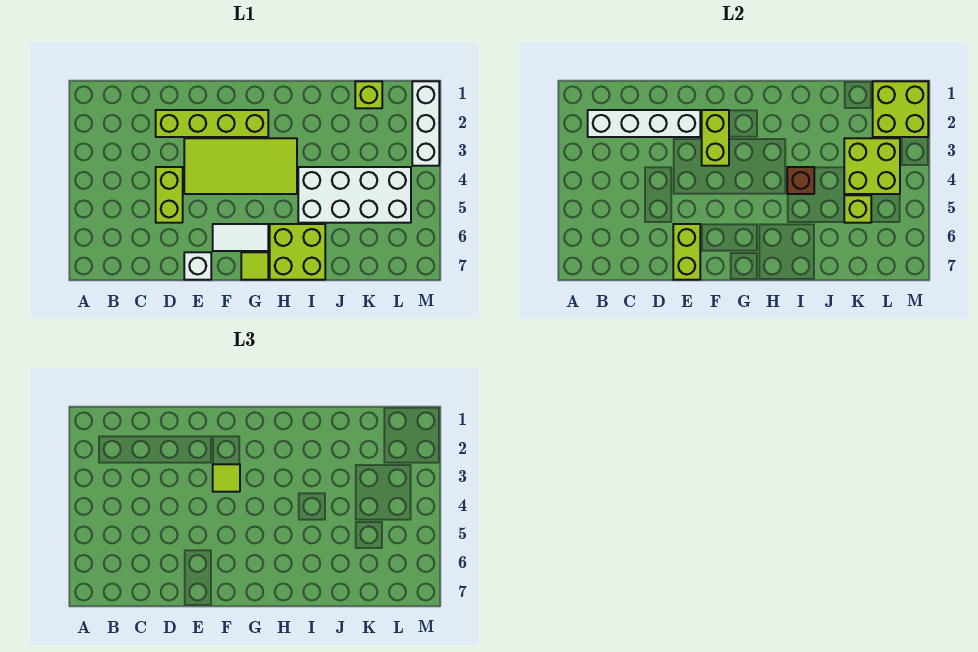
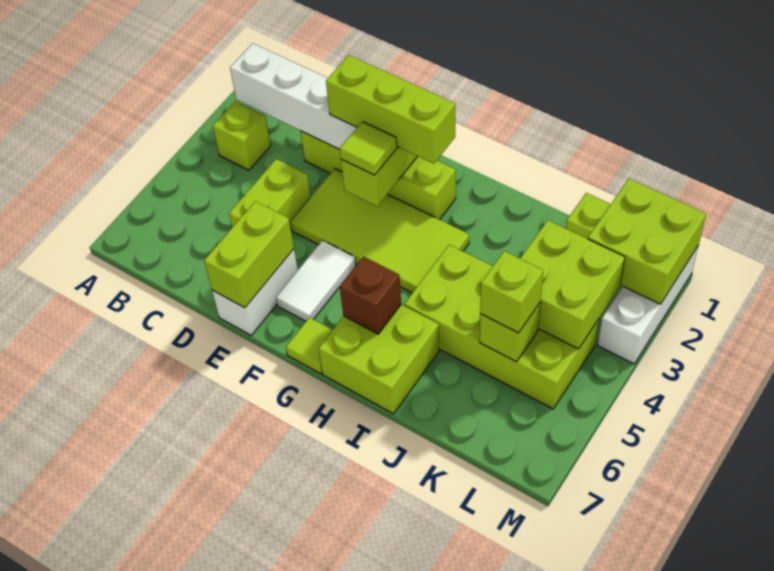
none -> lime 1x1 brick [213,101,271,170]
none -> lime 1x3 brick [326,55,455,164]
white 1x1 brick [184,252,211,280] -> white 1x2 brick [212,249,298,335]
white 1x2 tile [213,224,268,251] -> white 1x2 tile turned to [276,240,356,321]
white 2x4 brick [298,167,411,223] -> lime 2x4 brick [404,245,599,409]
brown 1x1 brick [787,167,814,194] -> brown 1x1 brick moved to [340,257,401,334]
none -> lime 1x1 brick [480,251,543,333]

